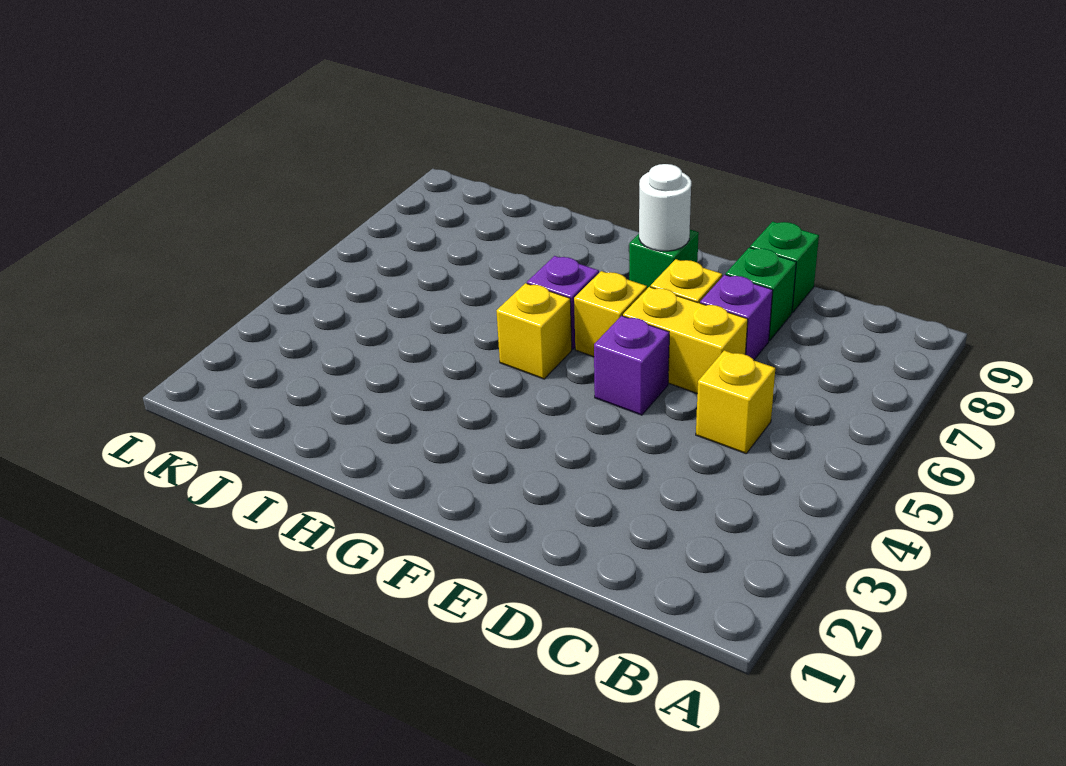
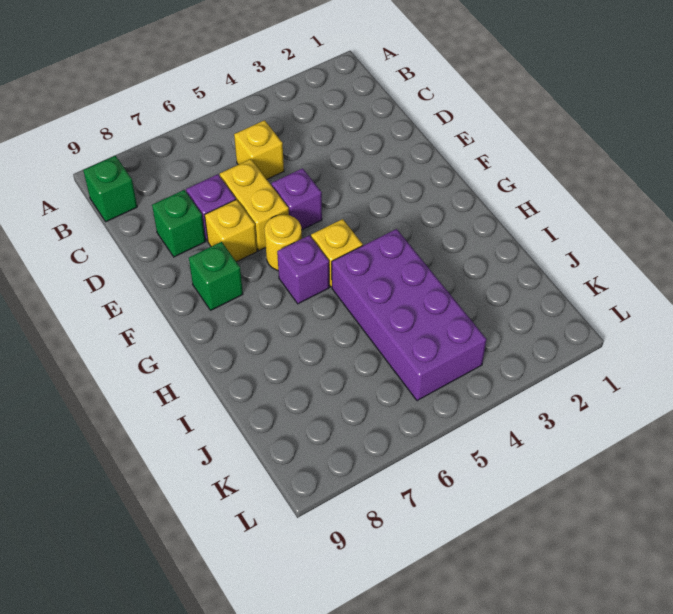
green 1x1 brick [750,222,819,313] -> green 1x1 brick moved to [83,156,137,222]
yellow 1x1 brick [574,271,647,357] -> yellow 1x1 round brick [264,215,302,271]
white 1x1 round brick [639,164,691,251] -> none
none -> purple 2x4 brick [332,229,486,401]

